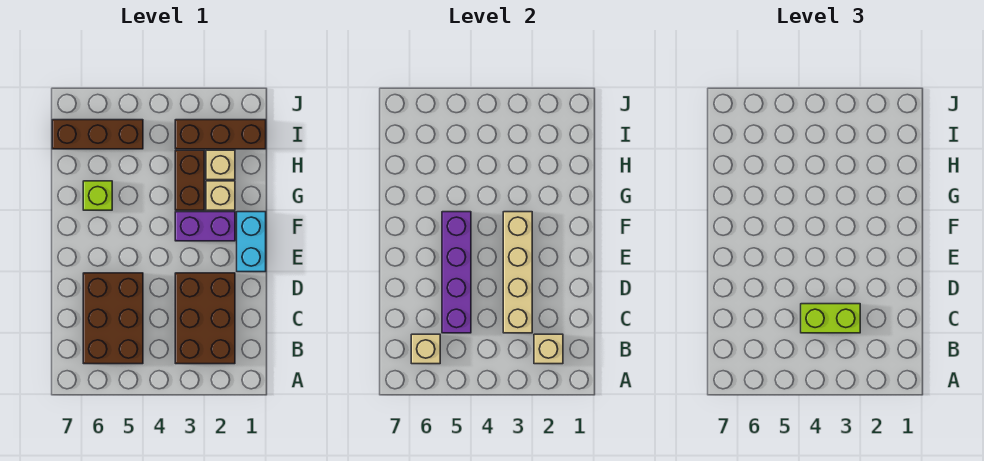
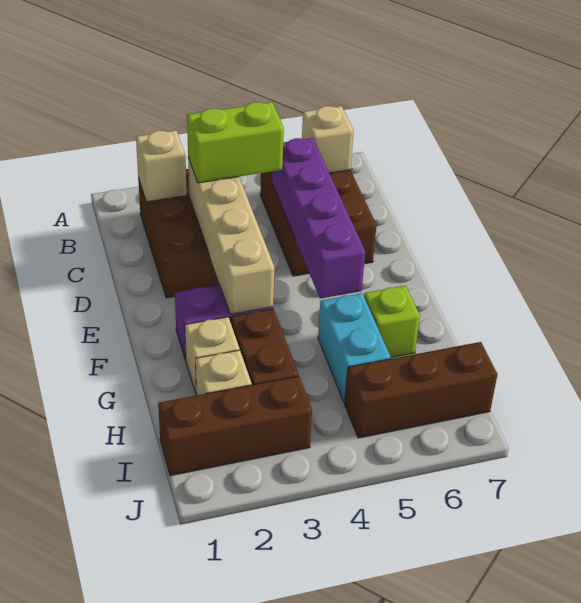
cyan 1x2 brick [237,212,266,272] -> cyan 1x2 brick moved to [318,293,391,403]

